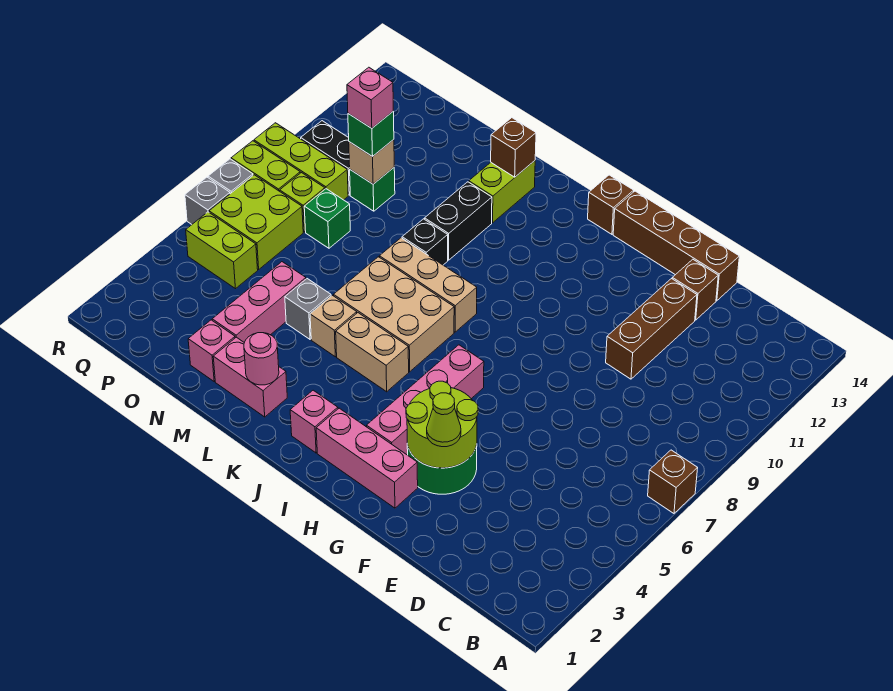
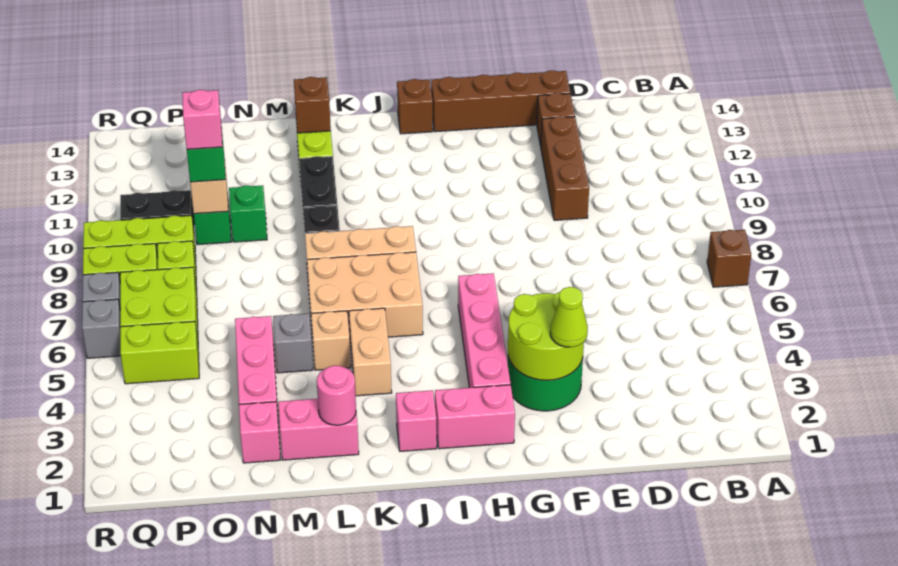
pink 1x3 brick [316,408,418,508] -> pink 1x2 brick [435,385,515,449]
tan 1x2 brick [336,313,409,392] -> tan 1x2 brick turned to [349,308,392,396]
green 1x1 brick [304,189,350,248] -> green 1x1 brick moved to [229,185,267,242]

